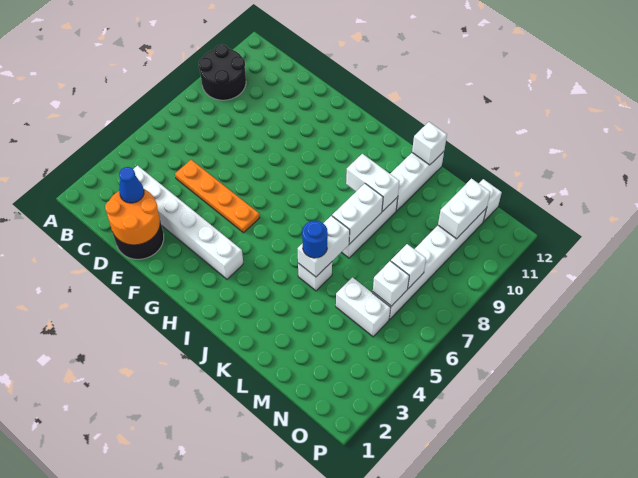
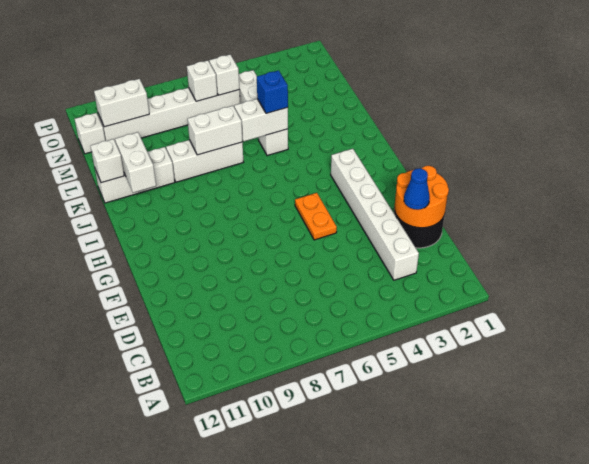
black 2x2 round brick [199,45,246,100] -> none
orange 1x4 plate [175,160,260,233] -> orange 1x2 plate [295,193,337,240]
white 1x2 brick [346,154,400,211] -> white 1x2 brick moved to [115,132,156,193]
blue 1x1 round brick [302,221,328,258] -> blue 1x1 brick [257,70,288,113]

